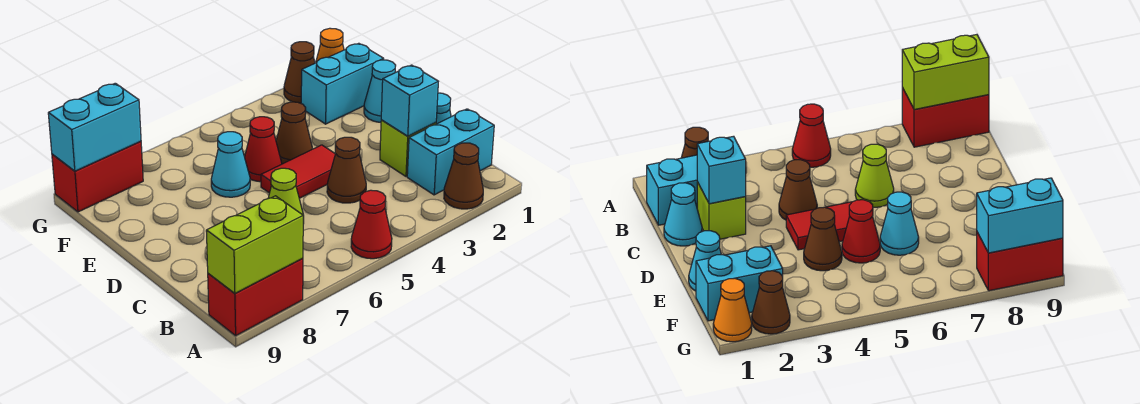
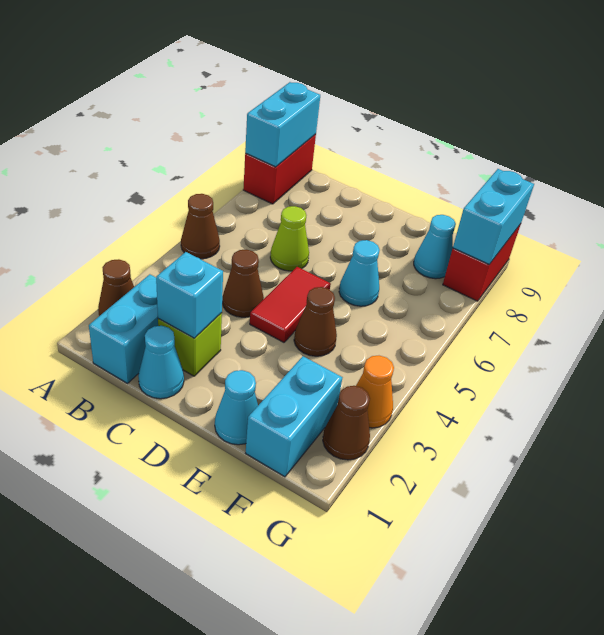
red 1x1 cone [351,190,392,259] -> brown 1x1 cone [181,194,220,259]
lime 1x2 brick [206,196,303,294] -> cyan 1x2 brick [245,82,320,167]
red 1x1 cone [245,117,282,182] -> none
none -> cyan 1x1 cone [414,215,456,279]
orange 1x1 cone [316,28,344,63] -> orange 1x1 cone moved to [356,356,394,428]

